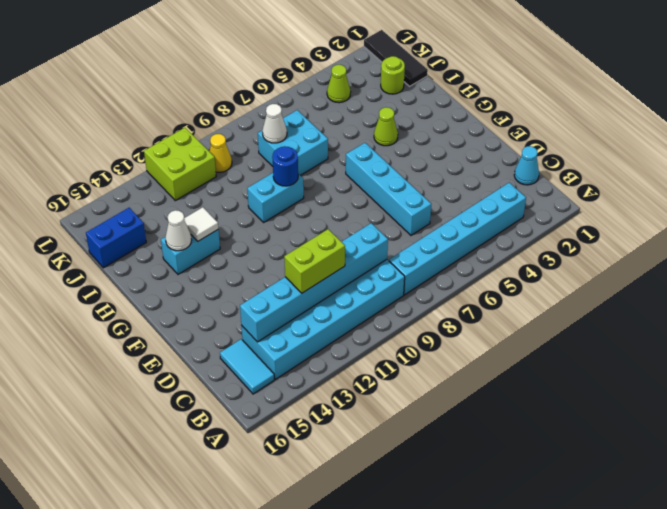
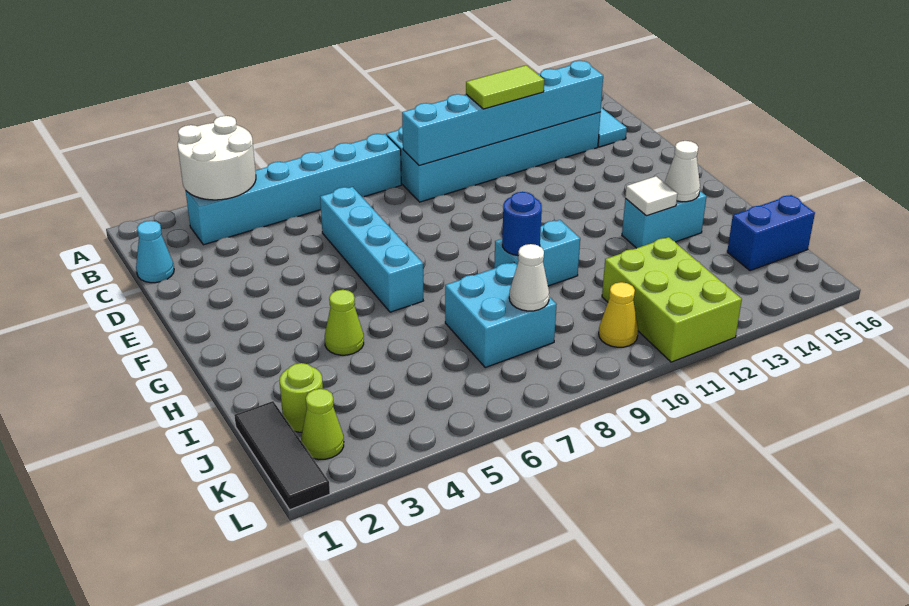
none -> white 2x2 round brick [178,116,256,200]
lime 1x2 brick [284,229,345,293] -> lime 1x2 tile [466,65,544,109]
lime 1x1 cone [327,65,351,103] -> lime 1x1 cone moved to [301,389,344,459]
lime 2x2 brick [144,128,216,201] -> lime 2x3 brick [602,237,742,362]

